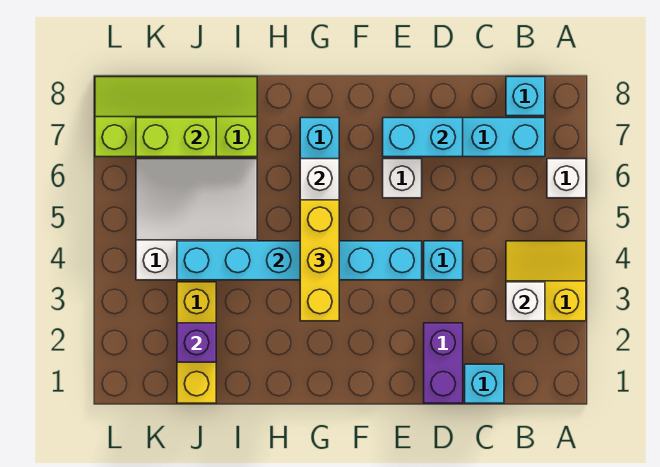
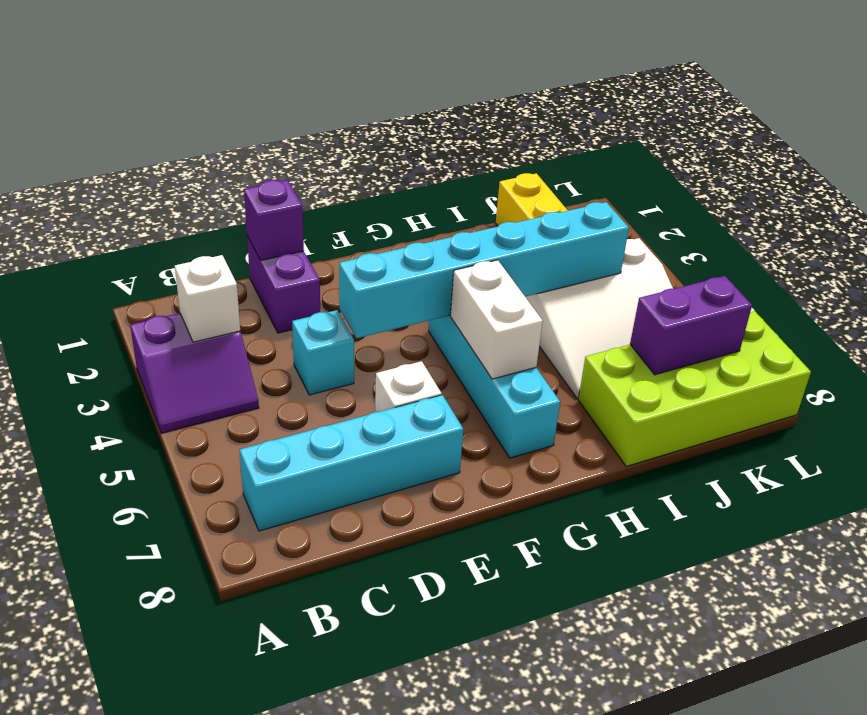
yellow 2x2 slope [506,241,586,321] -> purple 2x2 slope [130,313,259,433]
white 1x1 brick [547,159,586,198] -> none
cyan 1x1 brick [506,77,545,116] -> none
cyan 1x1 brick [465,364,504,403] -> none
cyan 1x2 brick [383,118,463,157] -> none
yellow 1x3 brick [300,200,339,321] -> none
lime 2x4 slope [95,77,257,157] -> lime 2x4 brick [578,311,811,466]
purple 1x1 brick [177,323,216,362] -> purple 1x1 brick moved to [244,180,304,260]
lime 1x2 brick [136,118,216,157] -> purple 1x2 brick [630,276,752,375]

